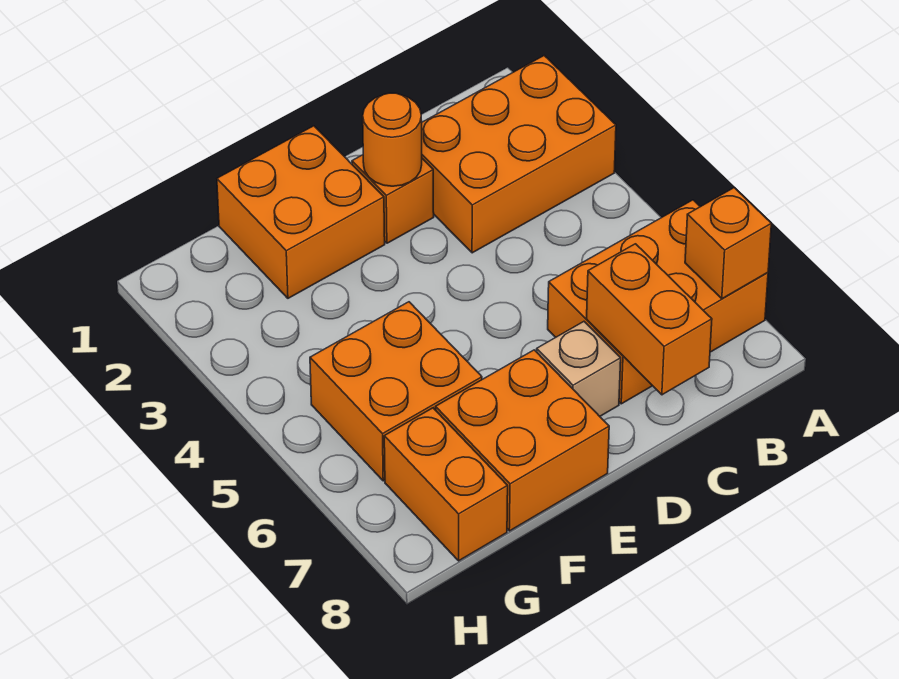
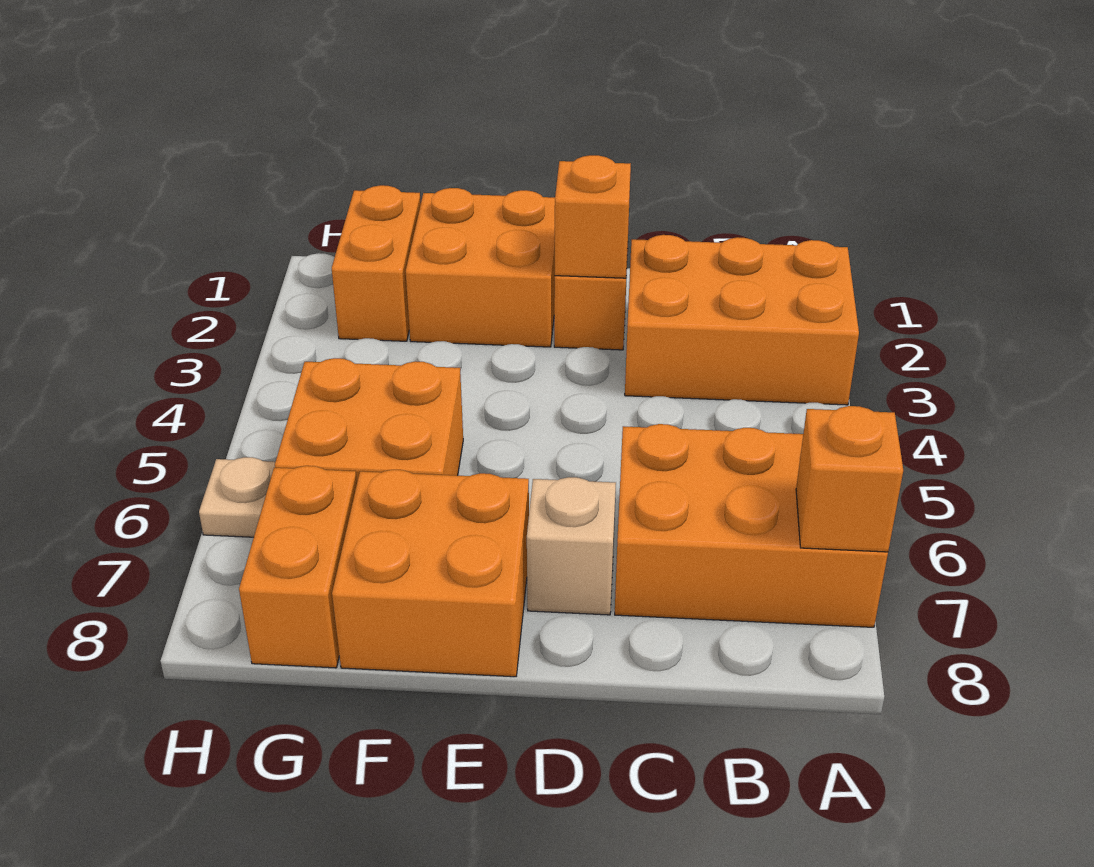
orange 1x2 brick [587,244,712,395] -> orange 1x2 brick moved to [332,185,421,341]
orange 1x1 round brick [363,93,422,186] -> orange 1x1 brick [555,155,631,278]
none -> tan 1x1 plate [199,457,275,537]

